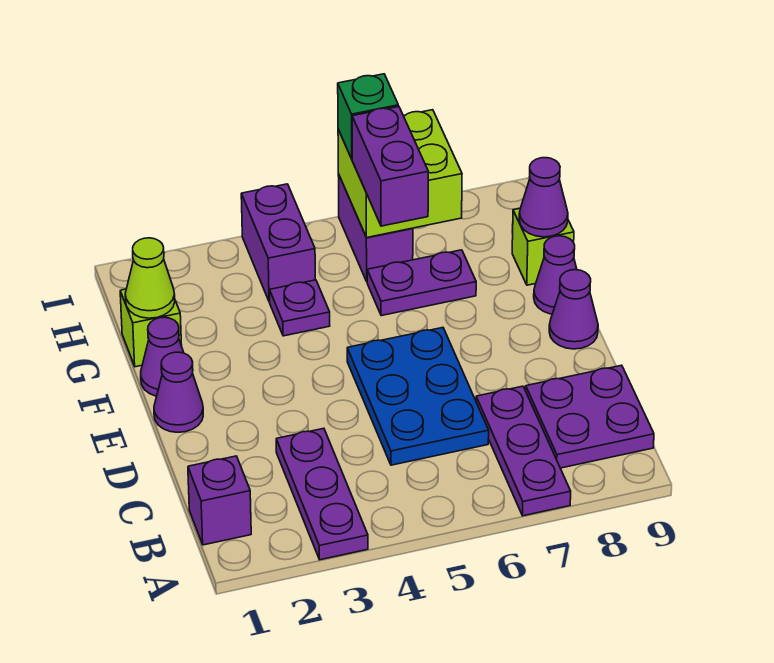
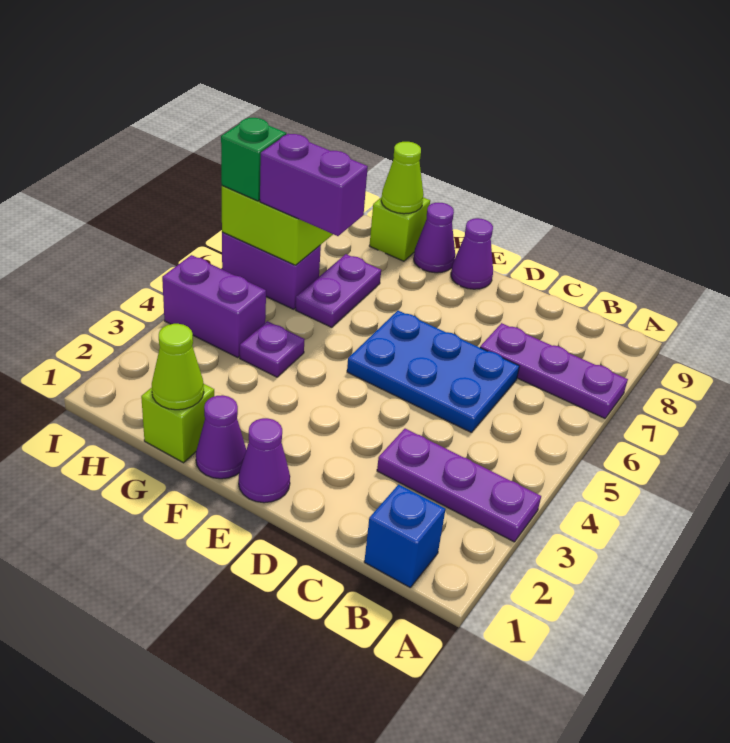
purple 1x1 brick [188,456,251,545] -> blue 1x1 brick [364,484,446,588]
purple 2x2 plate [526,365,654,468] -> none
purple 1x1 cone [519,158,568,237] -> lime 1x1 cone [381,142,424,214]

